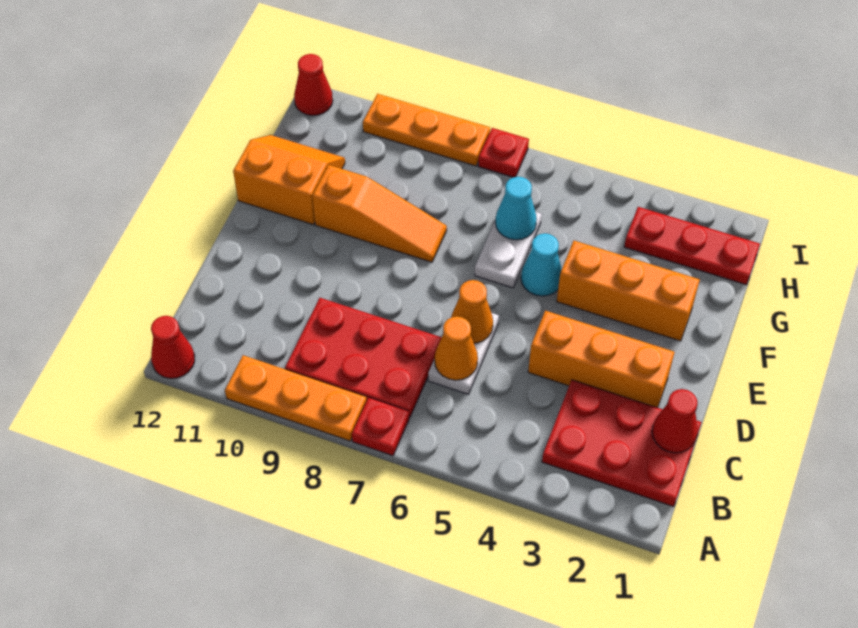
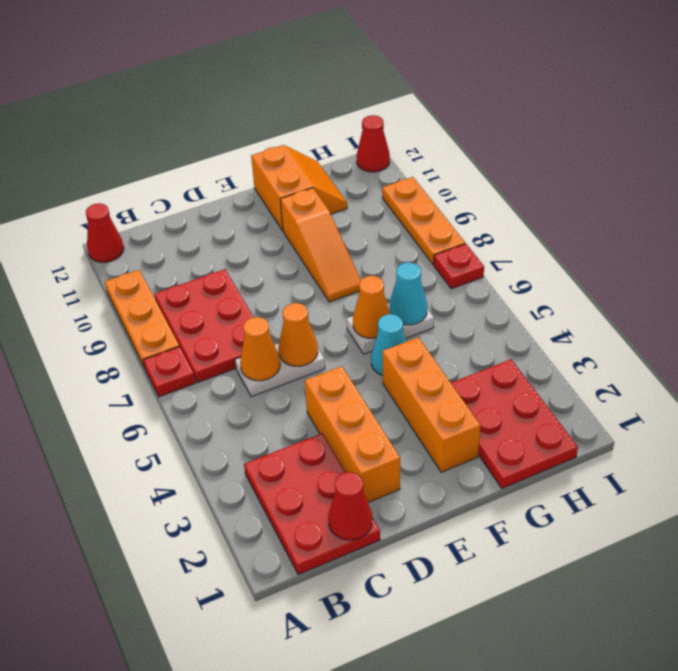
none -> orange 1x1 cone [353,276,390,338]
red 1x3 plate [624,207,760,285] -> red 2x3 plate [451,359,578,488]

